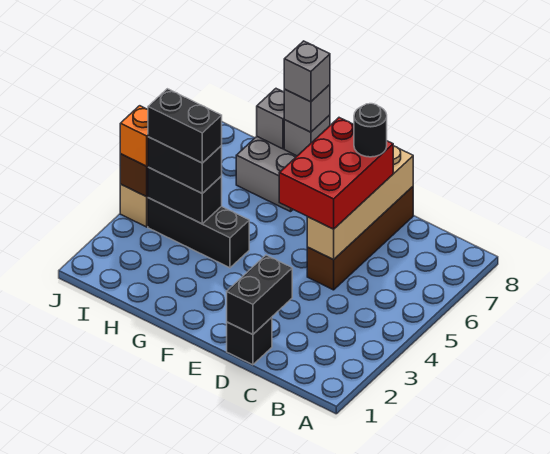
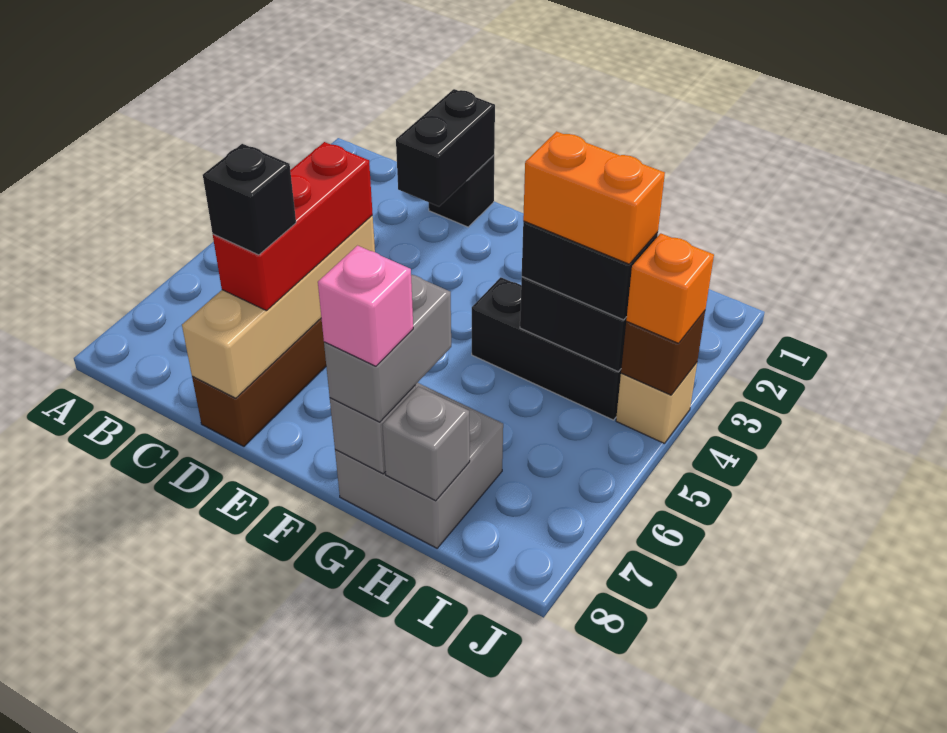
red 2x3 brick [279,118,393,229] -> red 1x3 brick [213,142,373,311]
black 1x1 round brick [354,104,387,157] -> black 1x1 brick [203,144,296,255]
grey 1x1 brick [284,85,330,132] -> grey 1x2 brick [324,275,451,422]
grey 1x1 brick [284,41,330,102] -> pink 1x1 brick [318,246,413,366]
black 1x2 brick [148,89,222,163] -> orange 1x2 brick [523,131,665,264]

